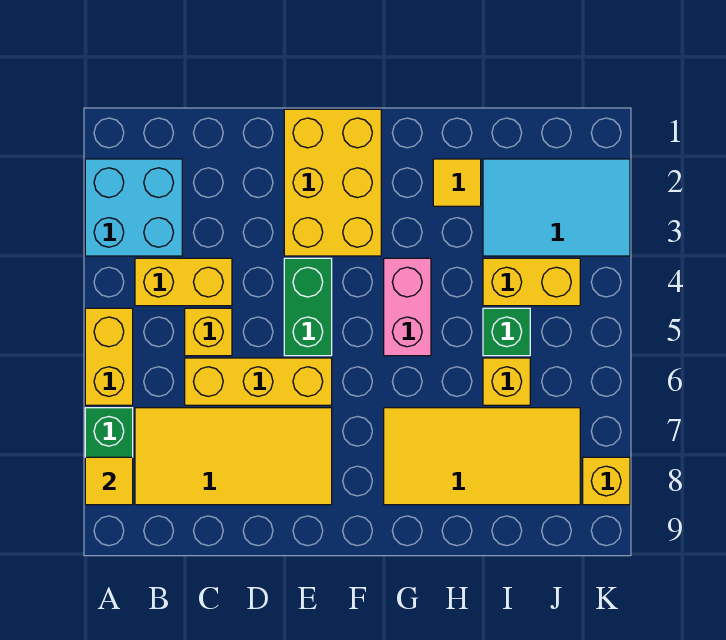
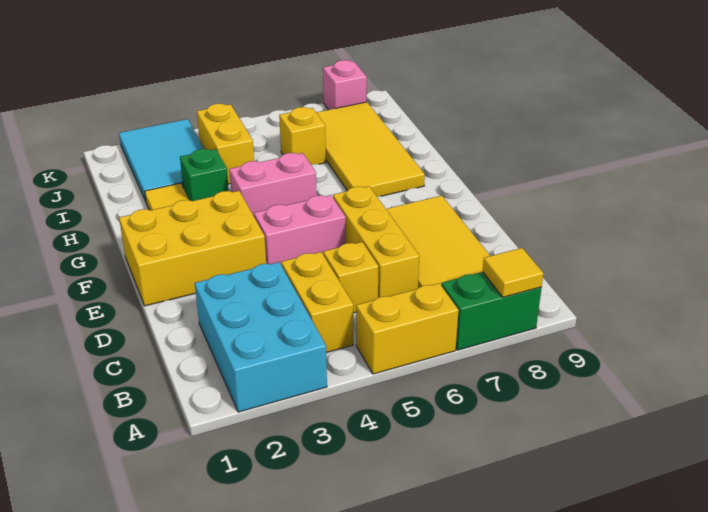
cyan 2x2 brick [85,159,182,256] -> cyan 2x3 brick [195,262,327,412]
green 1x2 brick [284,258,332,356] -> pink 1x2 brick [254,195,346,266]
green 1x1 brick [483,308,530,356] -> green 1x1 brick moved to [180,149,229,201]
yellow 1x1 brick [583,457,630,505] -> pink 1x1 brick [323,60,367,110]

